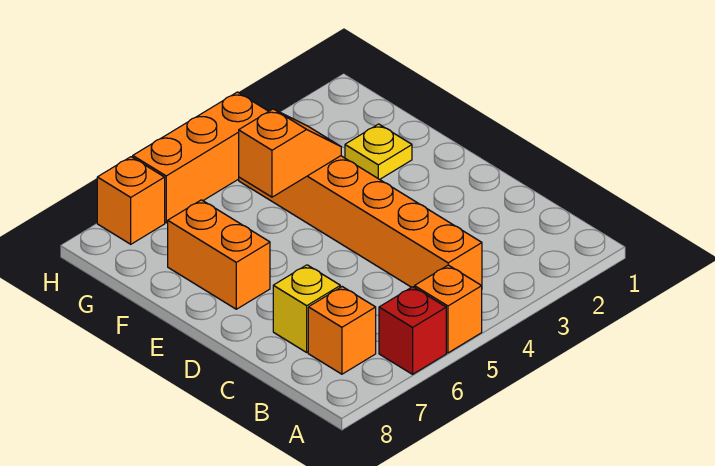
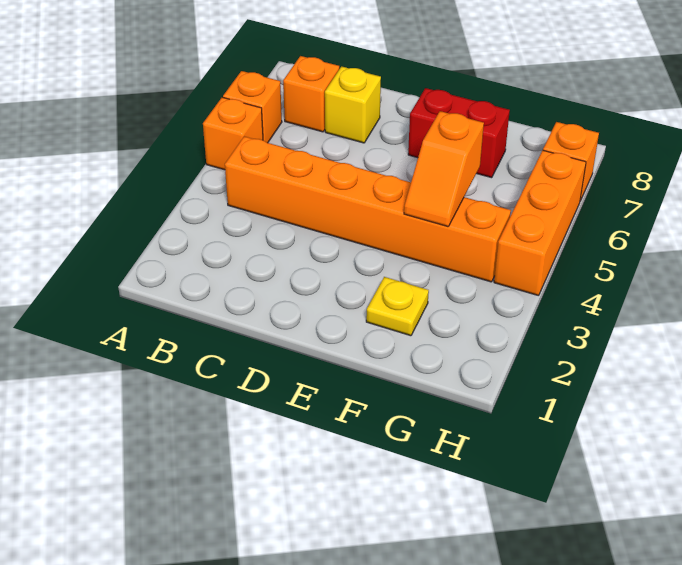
red 1x1 brick [379,287,446,374] -> orange 1x1 brick [223,71,282,143]
orange 1x2 brick [168,200,270,309] -> red 1x2 brick [408,88,510,178]

